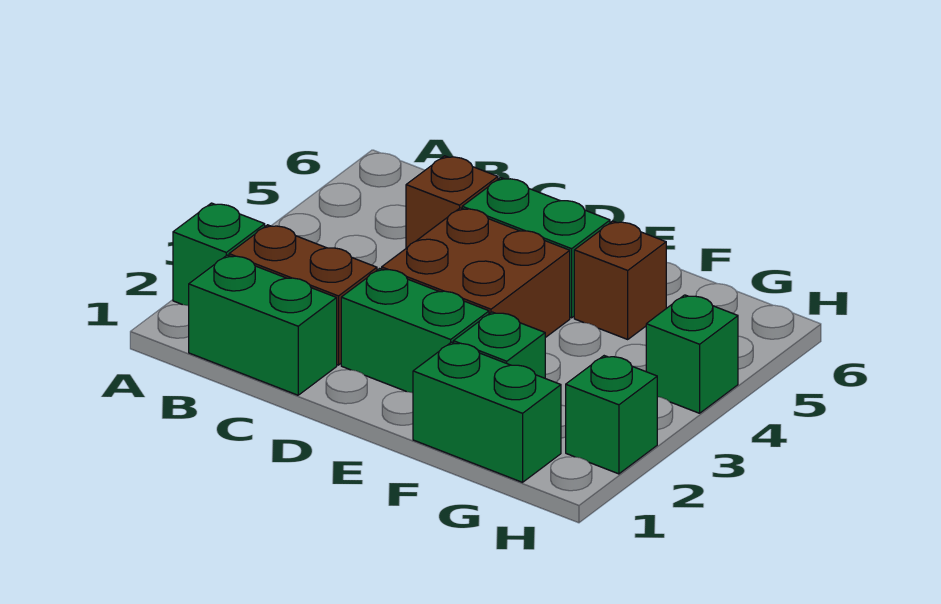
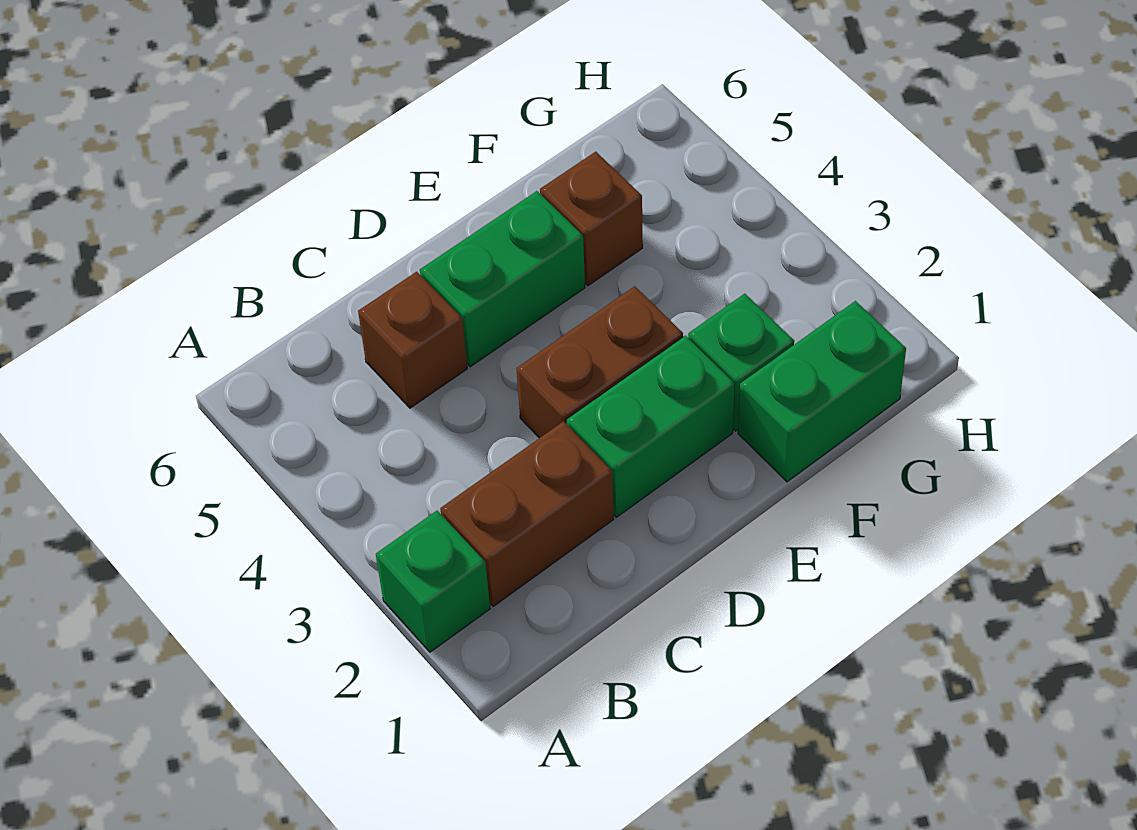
green 1x2 brick [189,255,337,395] -> none
brown 2x2 brick [382,208,570,338] -> brown 1x2 brick [516,286,683,438]
green 1x1 brick [566,356,657,474] -> none
green 1x1 brick [646,295,738,413] -> none

